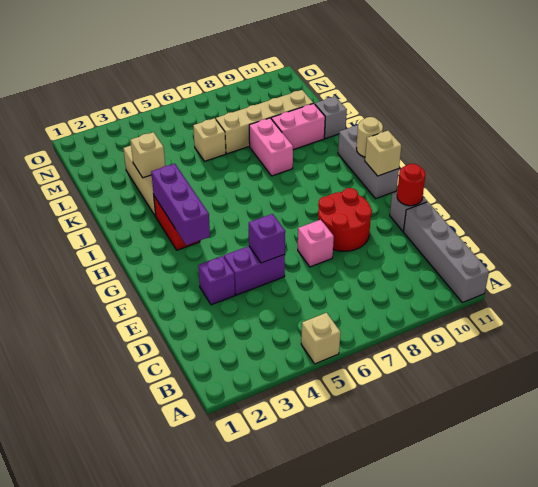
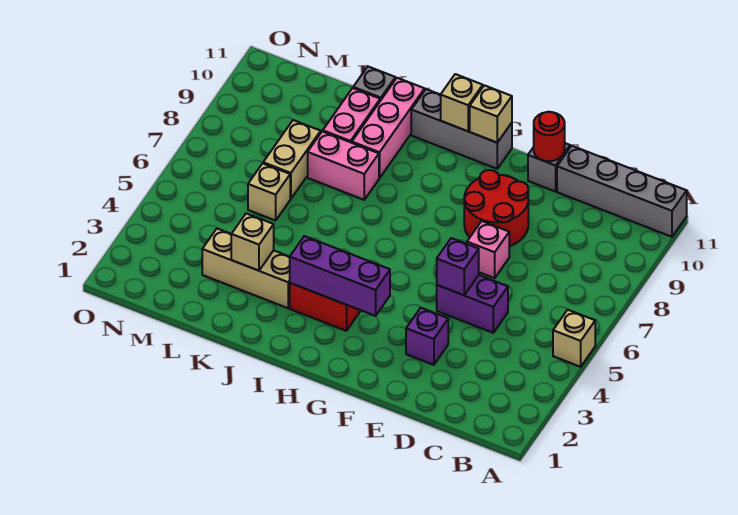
purple 1x2 brick [224,246,285,295] -> purple 1x2 brick turned to [437,275,508,333]
tan 1x1 round brick [356,117,383,157] -> tan 1x1 brick [441,74,483,131]
none -> pink 1x3 brick [352,78,425,178]
tan 1x4 brick [216,90,313,154] -> tan 1x2 brick [263,120,321,199]

